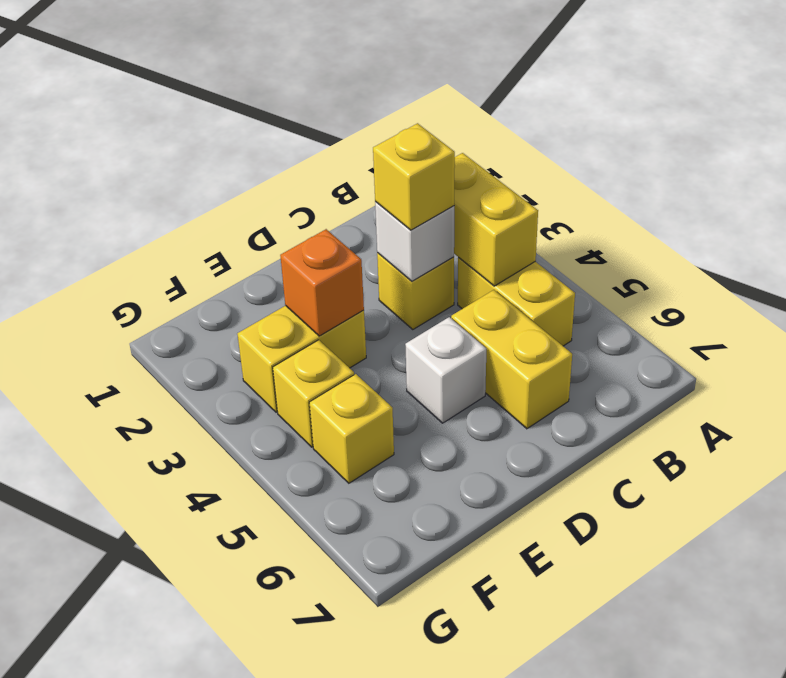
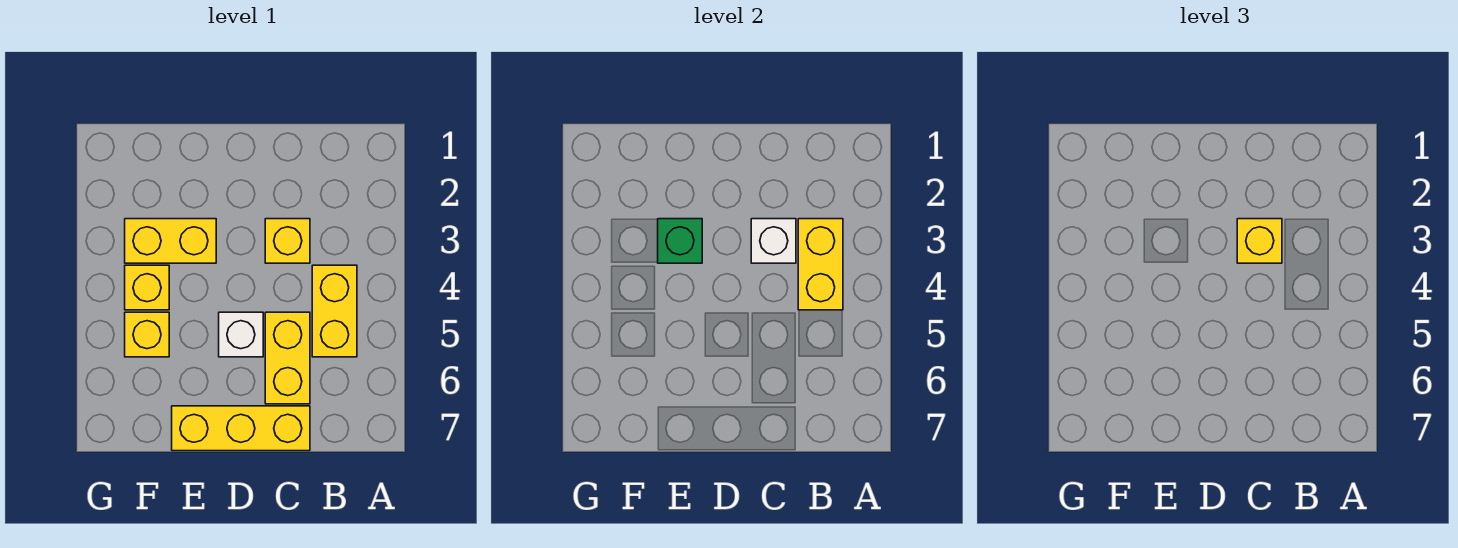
none -> yellow 1x3 brick [172,406,310,451]
orange 1x1 brick [280,229,364,336] -> green 1x1 brick [658,219,702,263]

